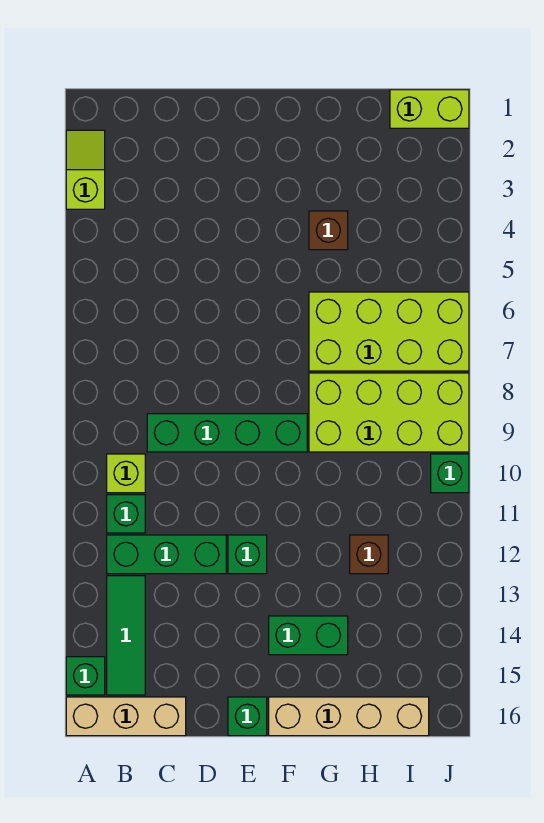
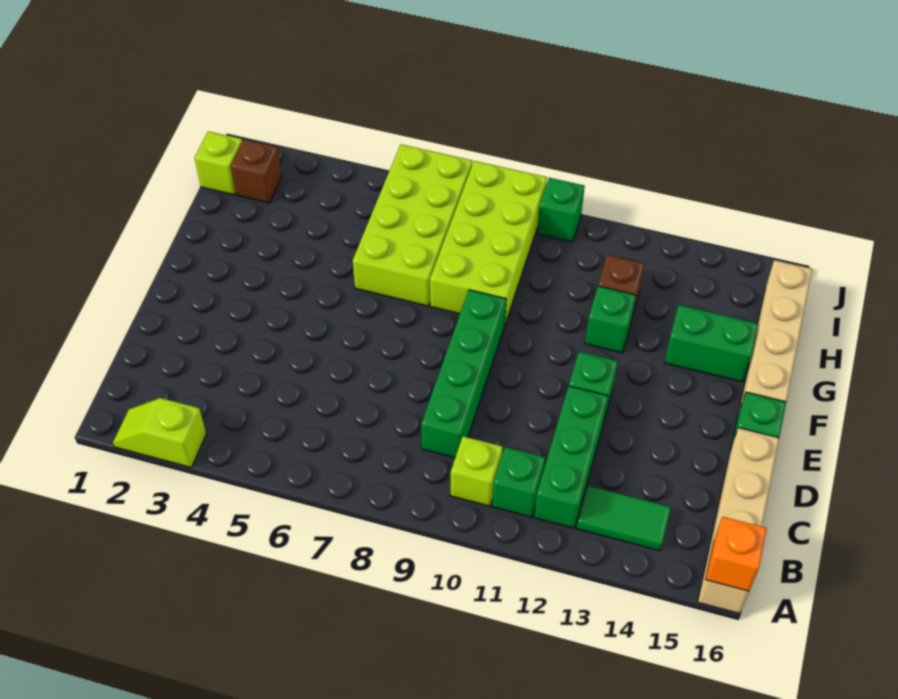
green 1x1 brick [66,657,105,695] -> green 1x1 brick moved to [585,286,636,353]
tan 1x3 brick [66,697,186,736] -> tan 1x4 brick [698,428,779,614]
none -> orange 1x1 brick [706,517,767,591]
green 1x3 tile [107,576,145,695] -> green 1x2 tile [577,486,671,551]
green 1x2 brick [269,616,348,655] -> green 1x2 brick turned to [664,305,758,382]
brown 1x1 brick [309,211,348,250] -> brown 1x1 brick moved to [230,139,282,203]
lime 1x2 brick [390,90,469,128] -> lime 1x1 brick [195,131,242,195]

